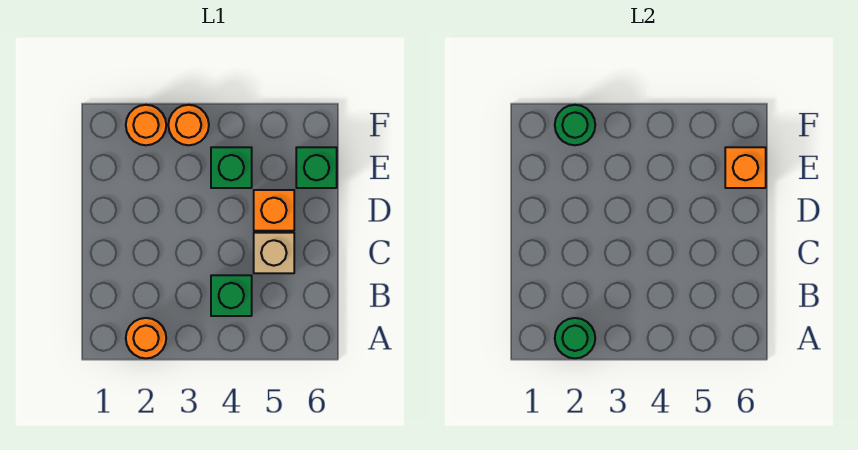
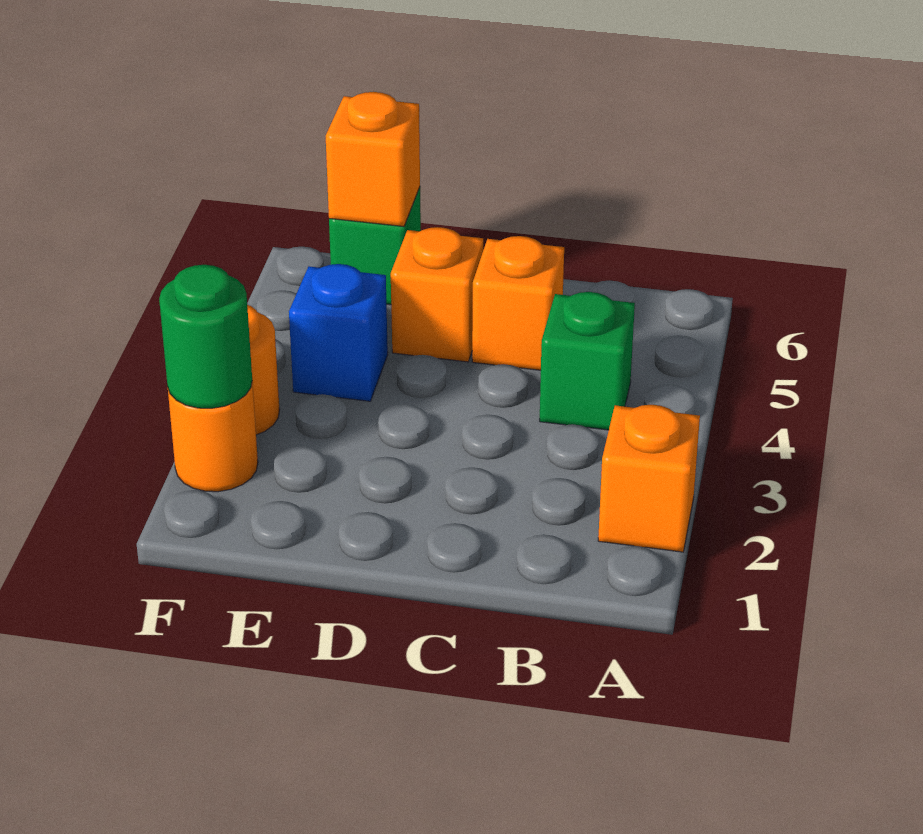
orange 1x1 round brick [126,318,166,358] -> orange 1x1 brick [598,405,700,552]
green 1x1 round brick [555,318,595,358] -> none
tan 1x1 brick [254,233,294,273] -> orange 1x1 brick [472,236,564,370]
green 1x1 brick [211,147,252,188] -> blue 1x1 brick [289,264,388,401]

